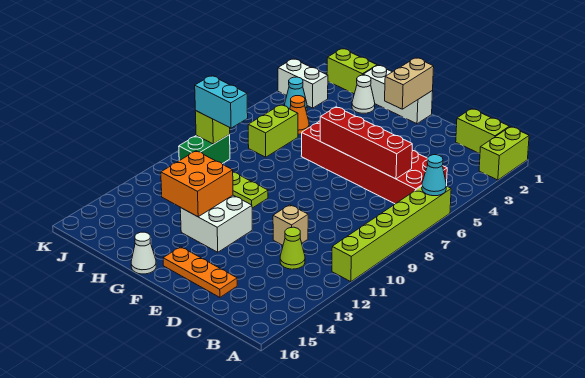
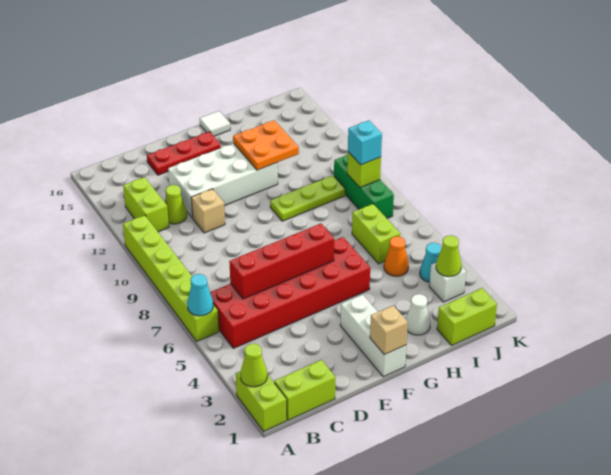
none -> lime 1x1 cone [240,344,267,387]
none -> lime 1x2 brick [123,177,169,232]
orange 1x3 plate [163,247,237,297] -> red 1x3 plate [147,132,221,175]
white 1x3 brick [363,66,433,124] -> white 1x3 brick turned to [340,295,406,377]
tan 1x2 brick [385,58,434,109] -> tan 1x1 brick [370,306,408,355]
white 2x2 brick [180,195,252,252] -> white 2x4 brick [168,143,278,218]
orange 2x2 brick [161,151,233,217] -> orange 2x2 plate [233,120,299,170]
white 1x1 cone [131,232,156,274] -> white 1x1 tile [200,111,230,136]
cyan 1x2 brick [195,76,248,128] -> cyan 1x1 brick [348,120,382,165]
white 1x2 brick [278,59,328,108] -> white 1x1 brick [429,263,466,302]
none -> lime 1x1 cone [436,235,461,277]
green 1x2 brick [179,135,230,164] -> green 1x3 brick [334,154,394,218]

